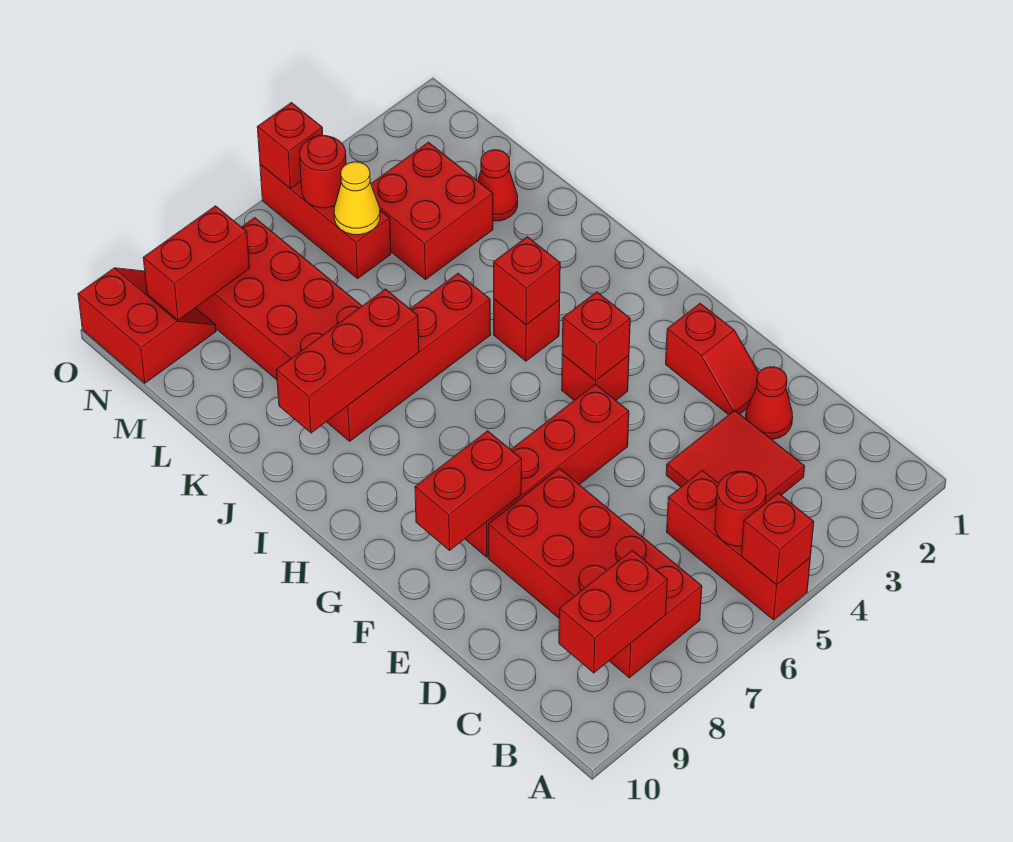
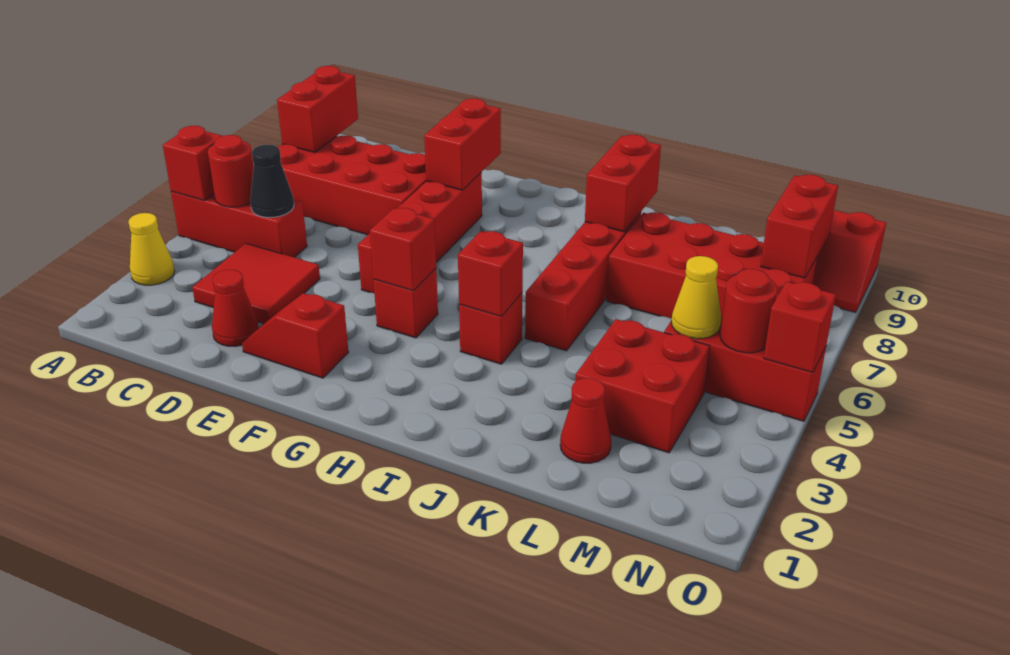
none -> yellow 1x1 cone [128,213,175,285]
none -> black 1x1 cone [250,145,294,218]
red 1x3 brick [277,289,419,433] -> red 1x2 brick [585,135,661,232]

